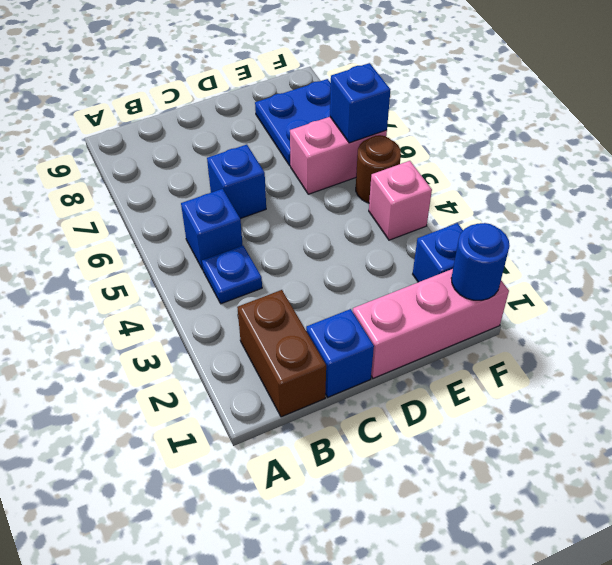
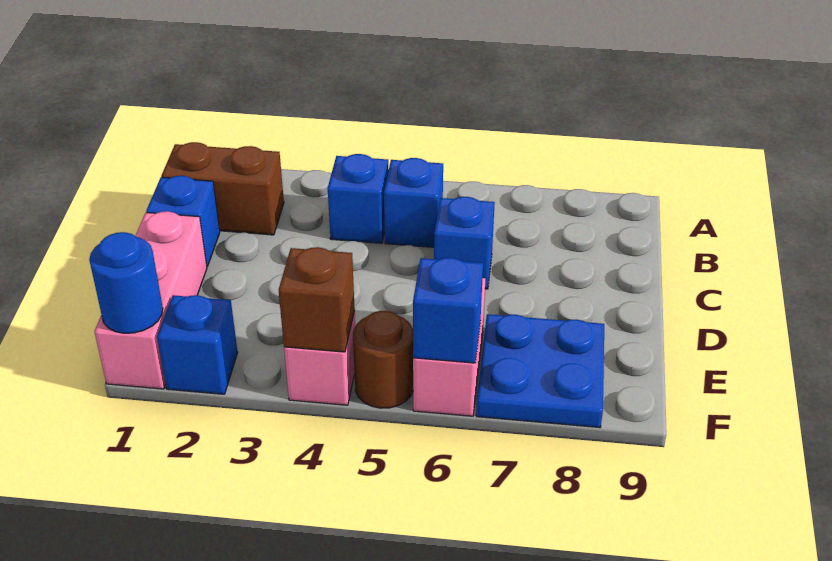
blue 1x1 plate [202,246,262,304] -> blue 1x1 brick [328,154,389,243]
none -> brown 1x1 brick [279,247,355,352]

